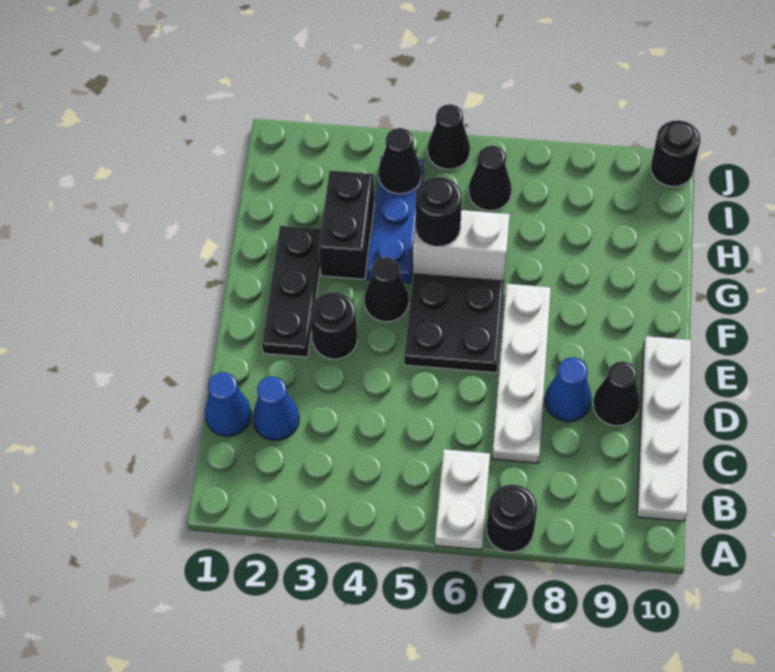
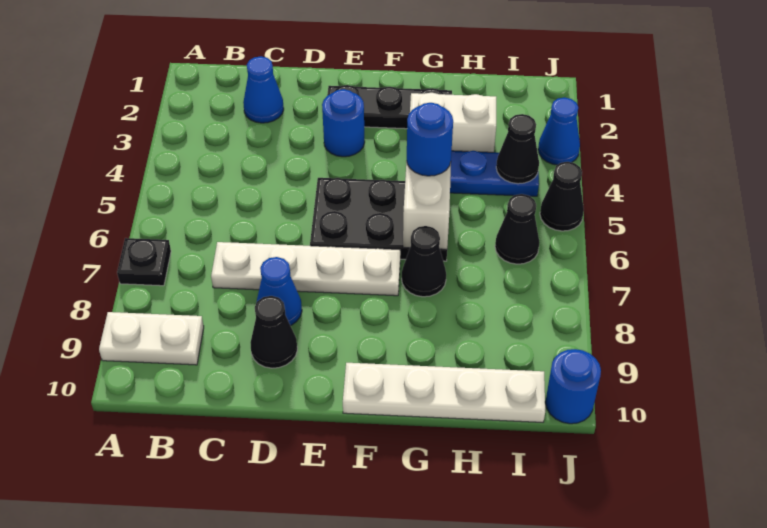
white 1x2 plate [435,449,490,550] -> white 1x2 plate moved to [99,312,204,365]
black 1x1 round brick [486,485,537,552] -> black 1x1 plate [117,238,171,286]
white 1x4 plate [637,336,691,521] -> white 1x4 plate moved to [343,363,545,422]
blue 1x1 cone [205,372,251,436] -> blue 1x1 cone moved to [538,97,580,165]
black 1x1 round brick [310,292,357,359] -> blue 1x1 round brick [322,89,365,157]
black 1x1 cone [364,257,409,322] -> black 1x1 cone moved to [402,226,446,297]
black 1x2 brick [319,171,374,279] -> white 1x2 brick [410,93,496,152]
black 1x1 round brick [415,177,462,247] -> blue 1x1 round brick [407,103,453,176]
black 1x1 round brick [651,120,701,187] -> blue 1x1 round brick [545,349,601,424]

